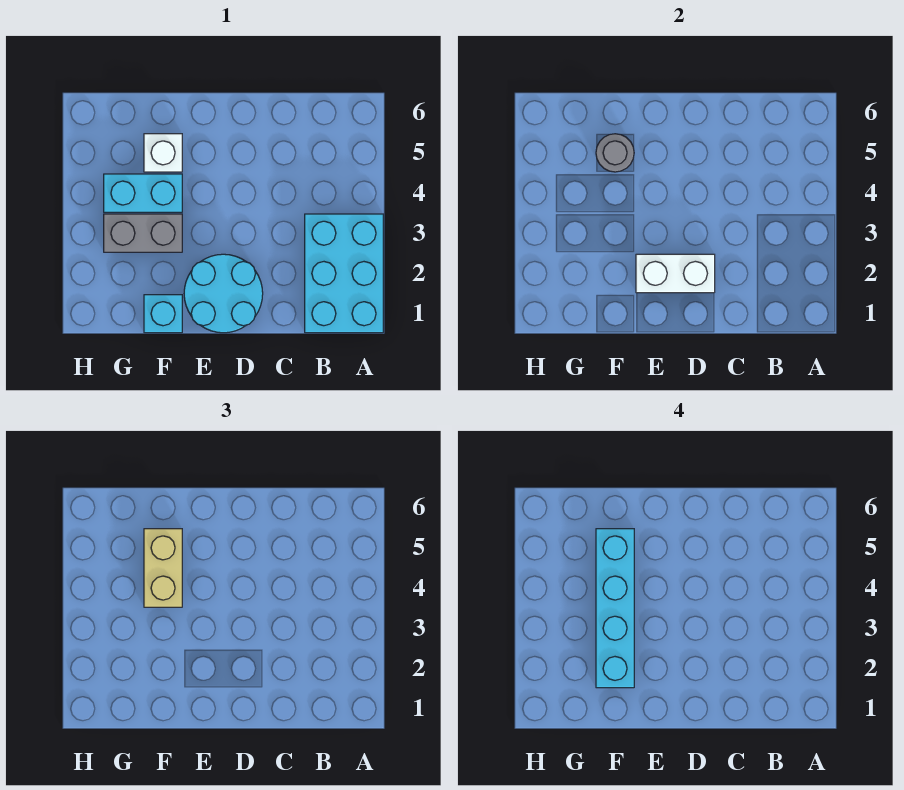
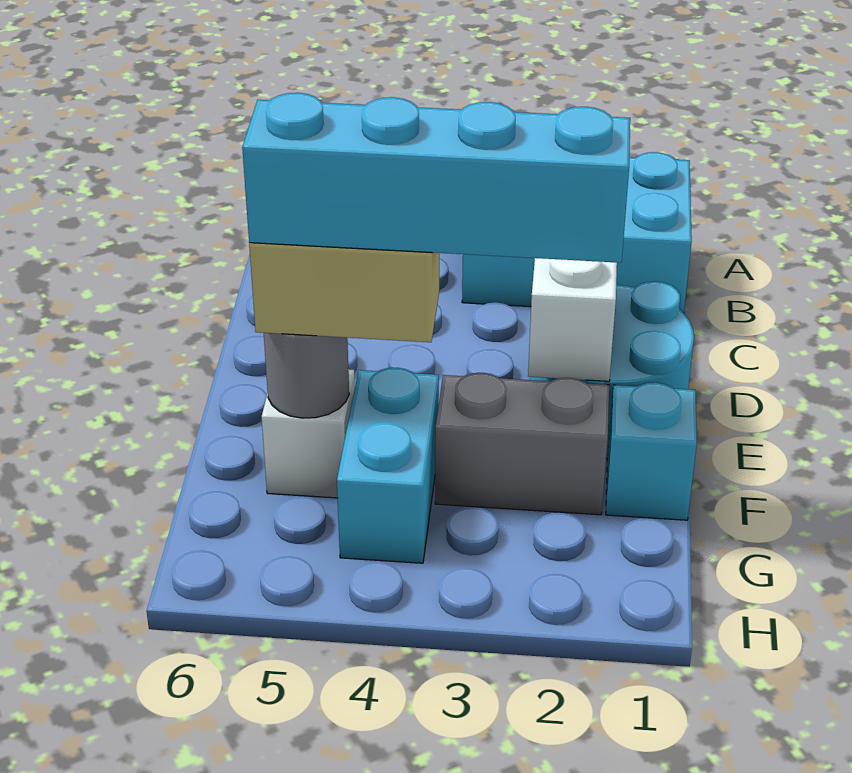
grey 1x2 brick [104,214,182,252] -> grey 1x2 brick turned to [435,373,609,515]

